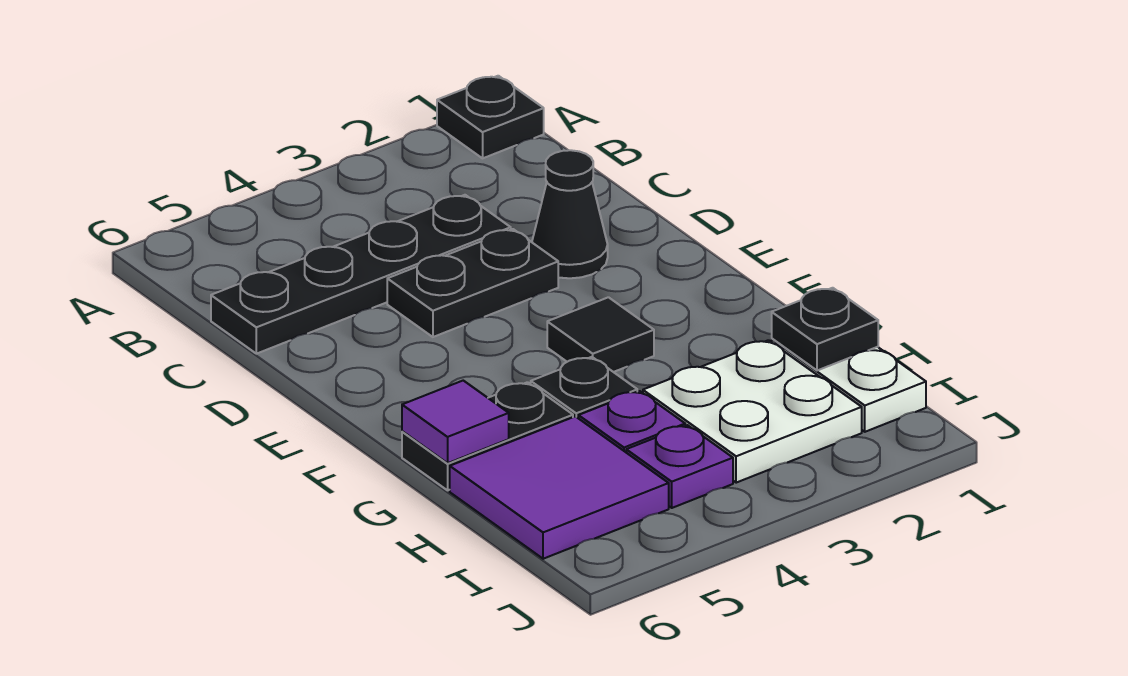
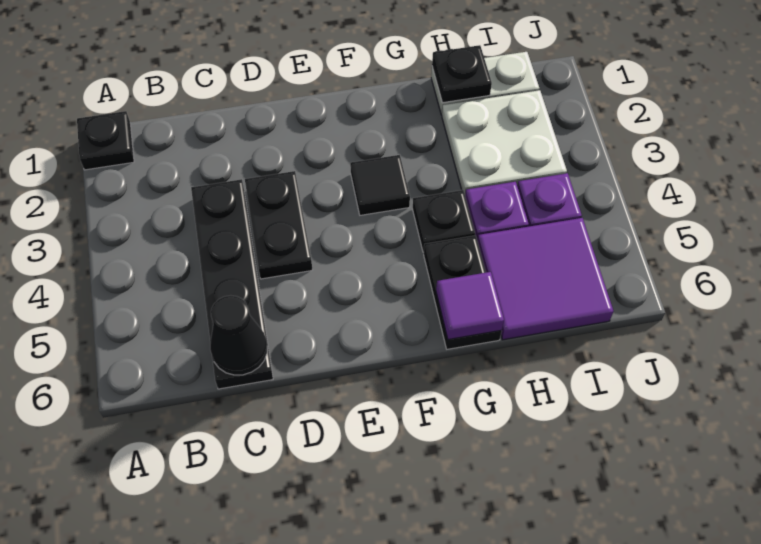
black 1x1 cone [532,150,608,278] -> black 1x1 cone moved to [210,295,267,375]

